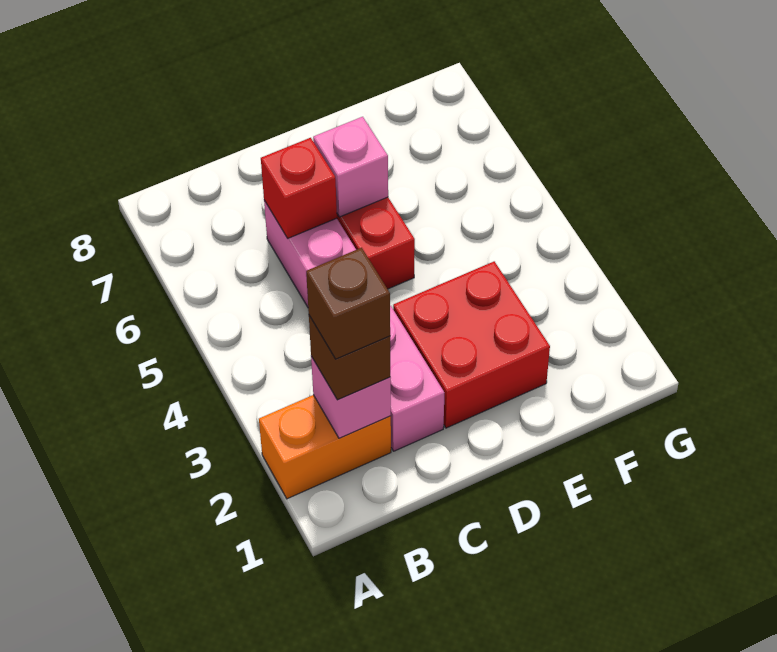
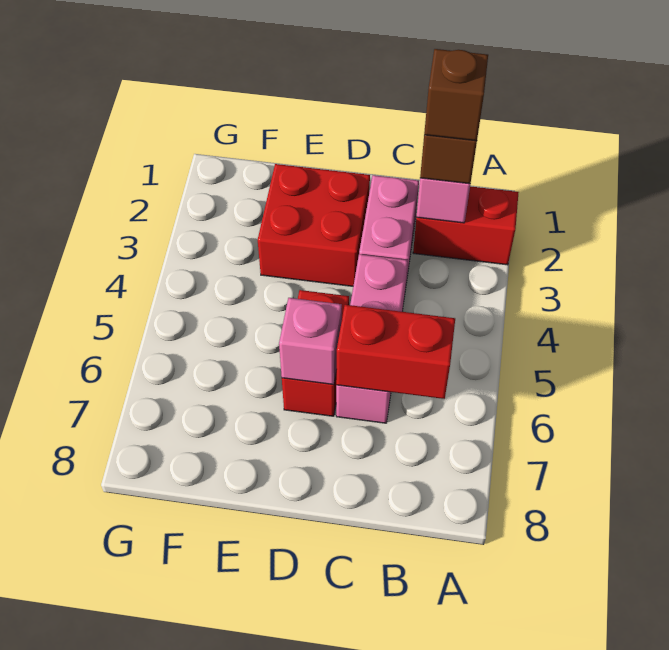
orange 1x2 brick [259,395,391,499] -> red 1x2 brick [413,186,519,265]
red 1x1 brick [261,138,337,238] -> red 1x2 brick [336,305,455,399]

